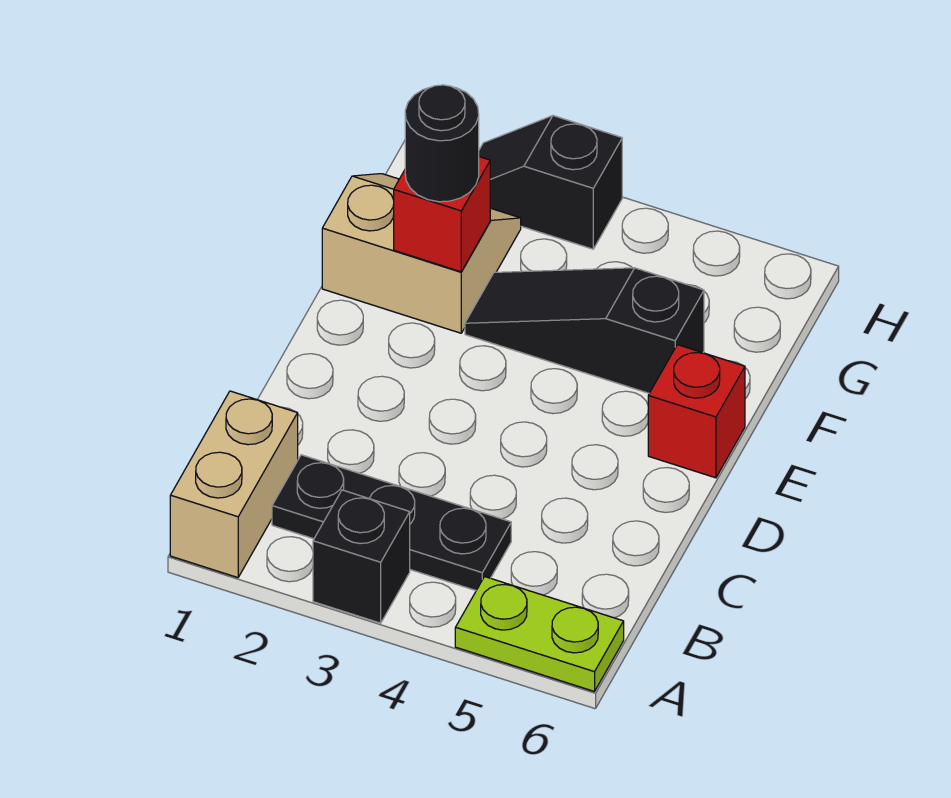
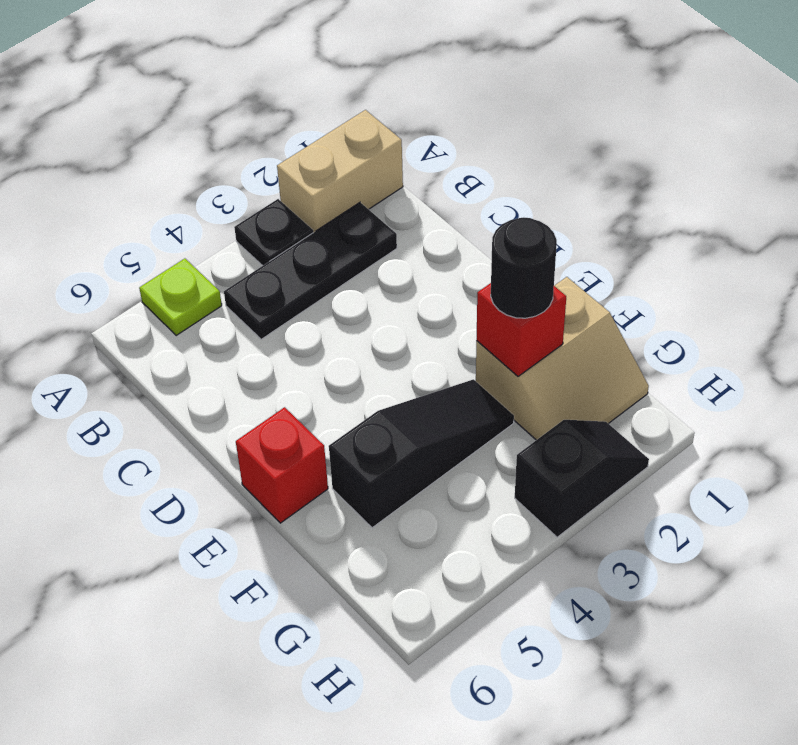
tan 1x2 brick [170,391,298,578] -> tan 1x2 brick turned to [277,110,403,233]
black 1x1 brick [313,490,410,623] -> black 1x1 plate [234,199,313,266]
lime 1x2 plate [455,577,624,692] -> lime 1x1 plate [139,259,222,336]

